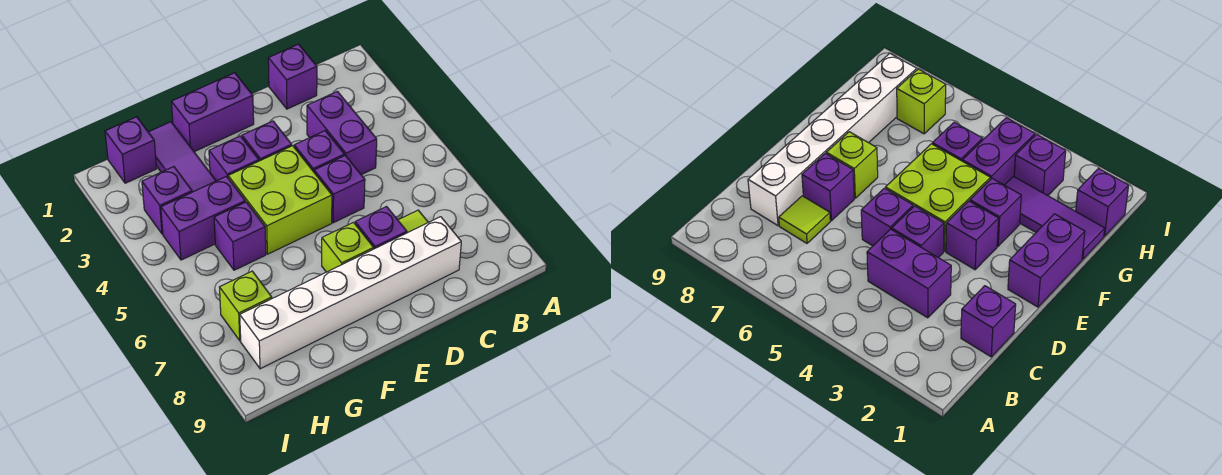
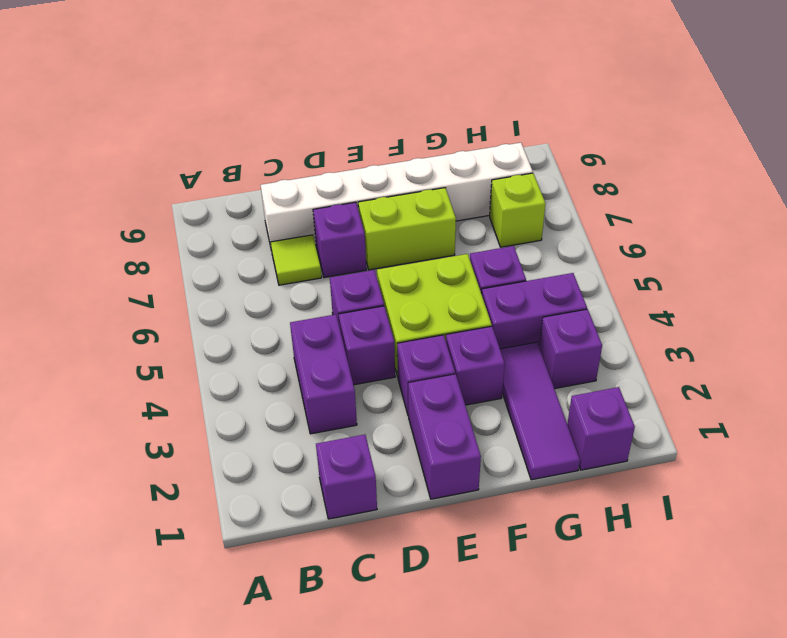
purple 1x2 brick [171,73,254,152] -> purple 1x2 brick turned to [408,374,481,499]
lime 1x1 brick [322,222,374,272] -> lime 1x2 brick [358,188,456,270]

